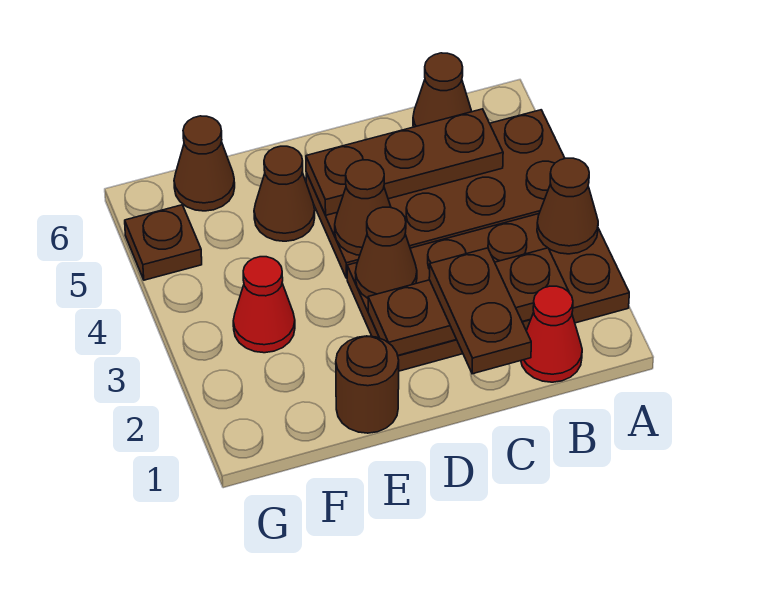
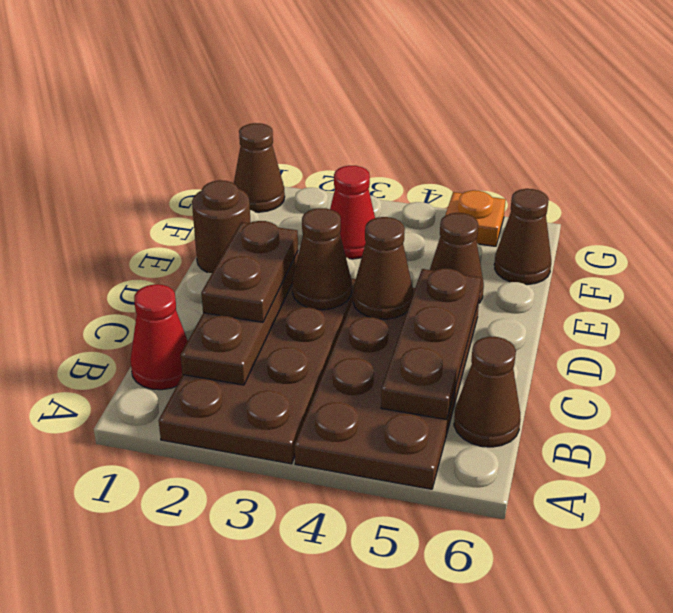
brown 1x1 cone [537,158,598,254] -> brown 1x1 cone moved to [234,123,285,212]
brown 1x2 plate [429,248,531,374] -> brown 1x2 plate turned to [201,221,298,322]
brown 1x1 plate [125,205,202,280] -> orange 1x1 plate [445,190,506,246]

